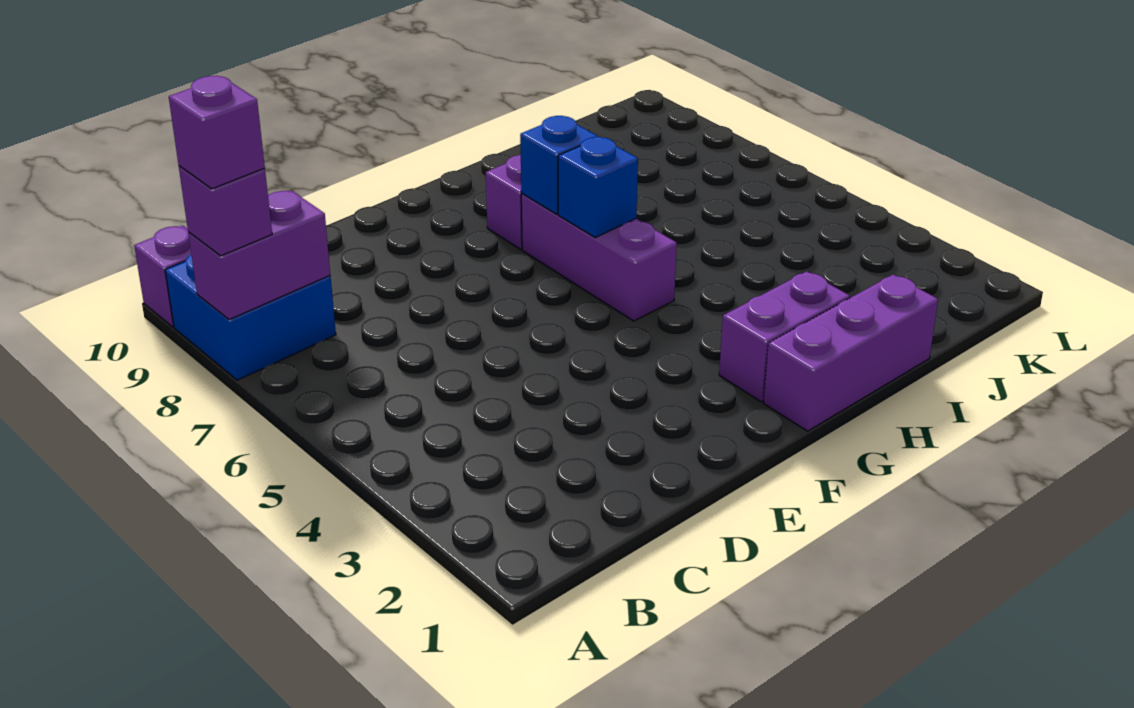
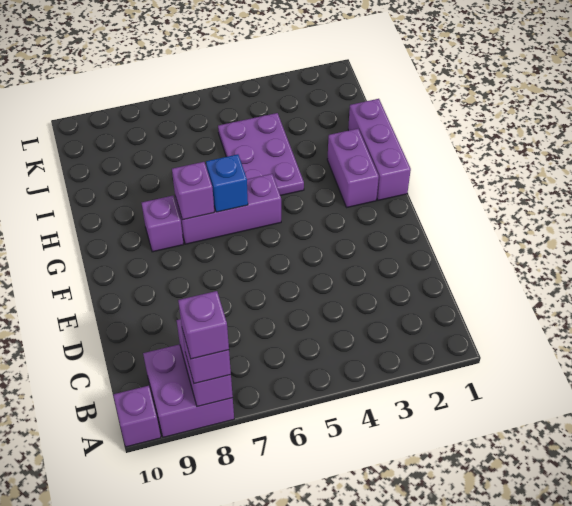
blue 2x2 brick [165,255,336,380] -> purple 2x2 brick [143,344,234,437]
blue 1x1 brick [520,116,598,214] -> purple 1x1 brick [172,162,214,220]
none -> purple 2x3 plate [218,113,304,196]

